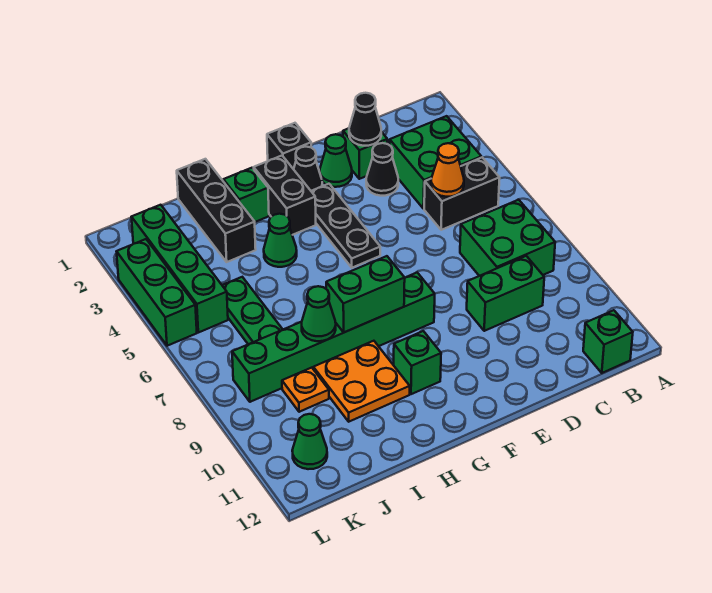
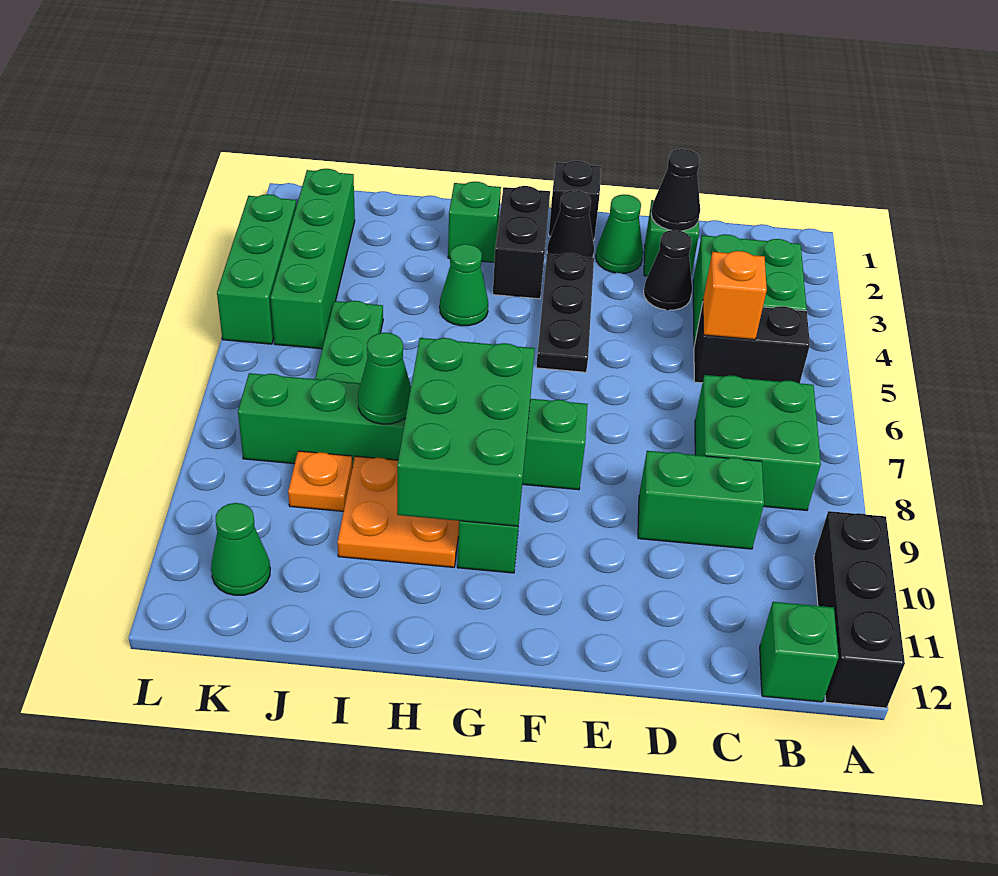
orange 1x1 cone [431,143,464,197] -> orange 1x1 brick [703,251,767,340]
green 1x2 brick [326,256,405,332] -> green 2x3 brick [397,338,535,526]
black 1x3 brick [177,159,256,262] -> black 1x3 brick moved to [814,511,905,708]

